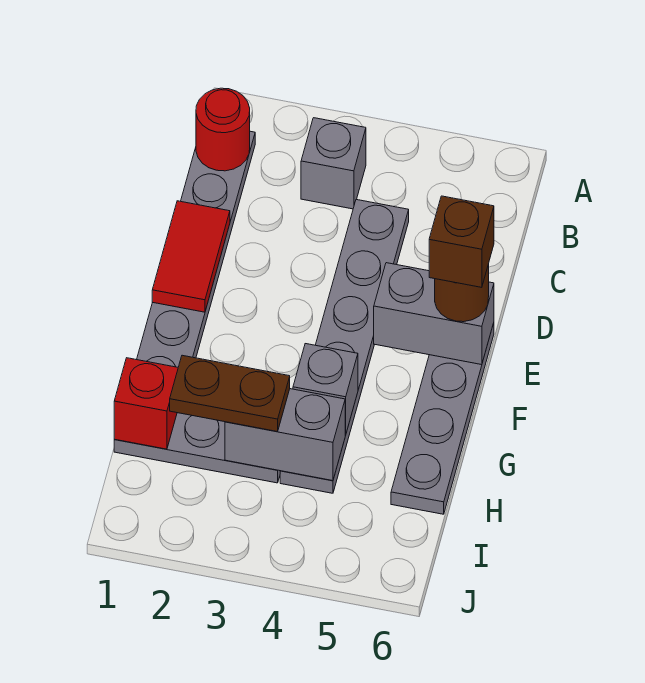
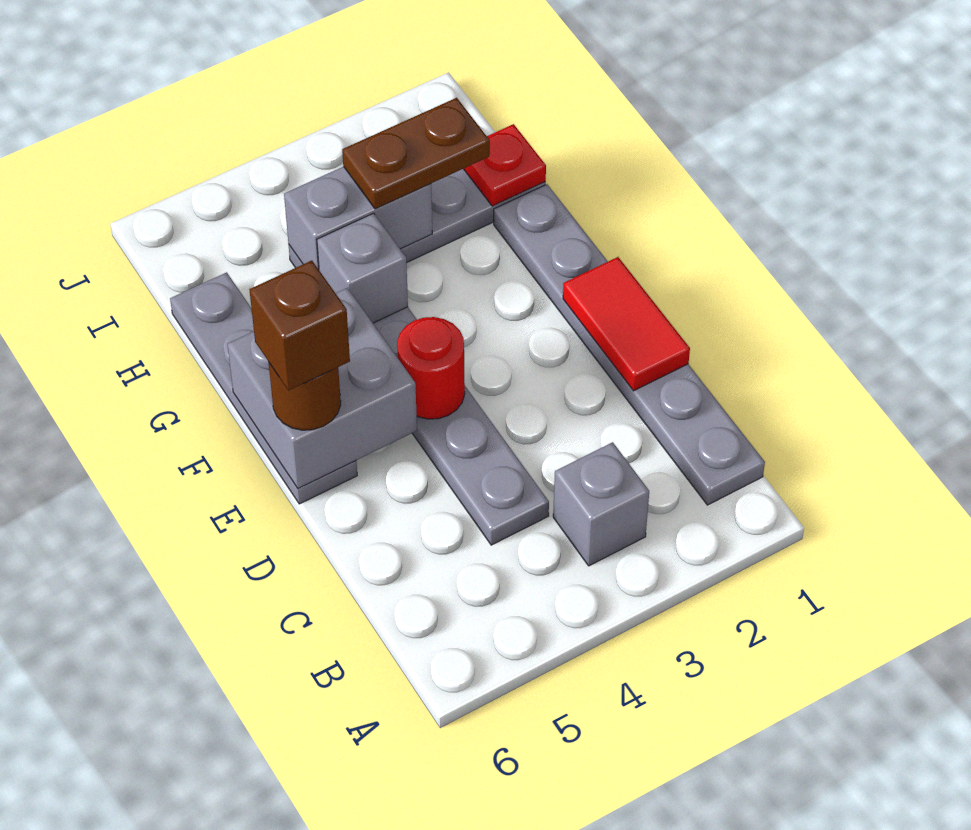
red 1x1 round brick [196,88,250,171] -> red 1x1 round brick moved to [397,317,465,419]
grey 1x2 brick [374,263,494,365] -> grey 2x2 brick [227,288,417,488]
red 1x1 brick [114,358,178,449] -> red 1x1 plate [464,124,546,206]

